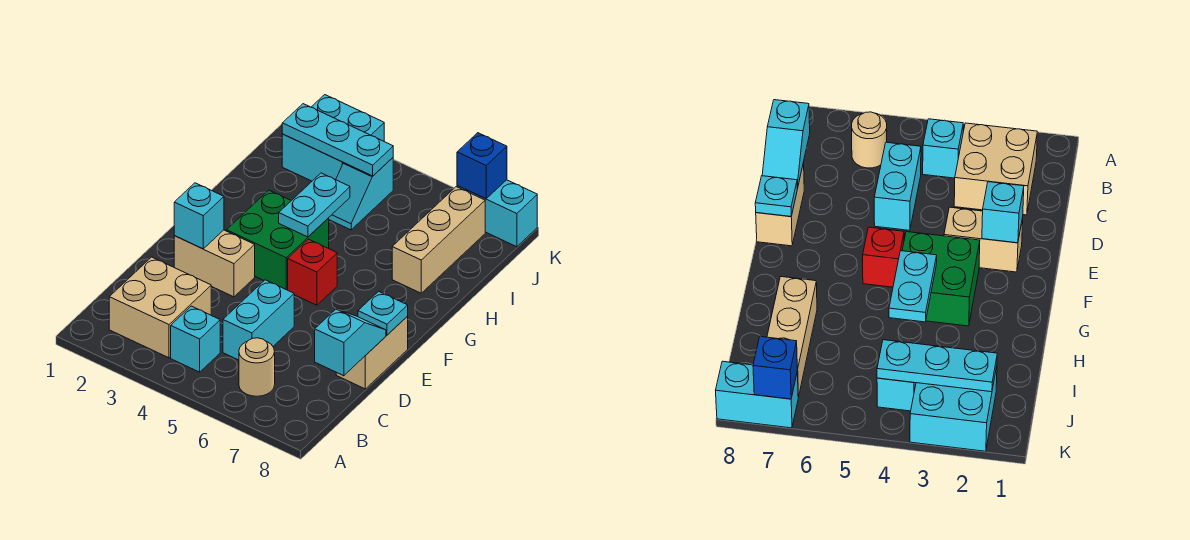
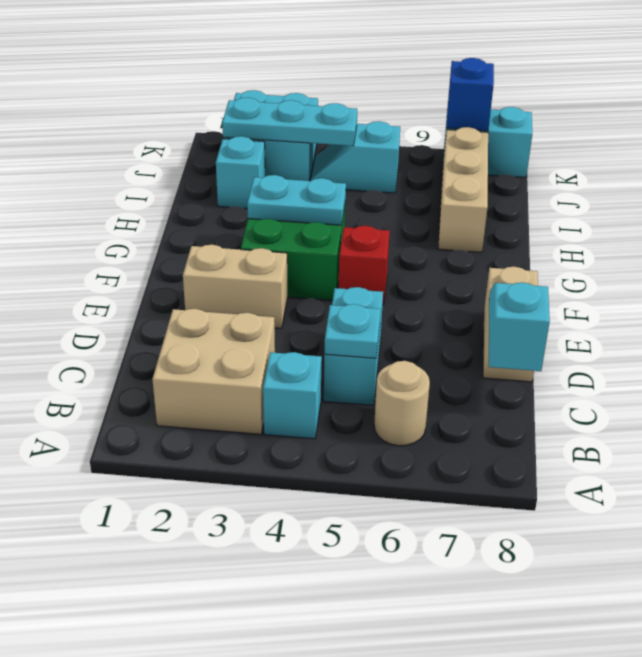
cyan 1x1 brick [174,183,224,249] -> cyan 1x1 brick moved to [216,136,265,208]
cyan 1x1 plate [358,291,408,335] -> cyan 1x1 plate moved to [324,304,381,358]
cyan 1x2 plate [279,173,350,237] -> cyan 1x2 plate turned to [247,175,346,225]
cyan 1x2 slope [329,158,393,230] -> cyan 1x2 slope turned to [311,121,400,193]

